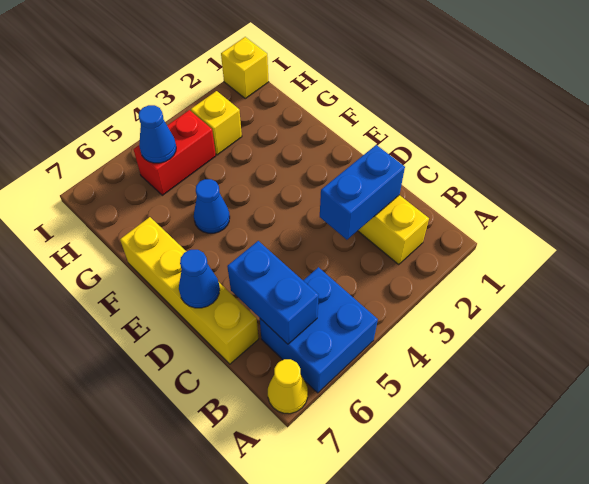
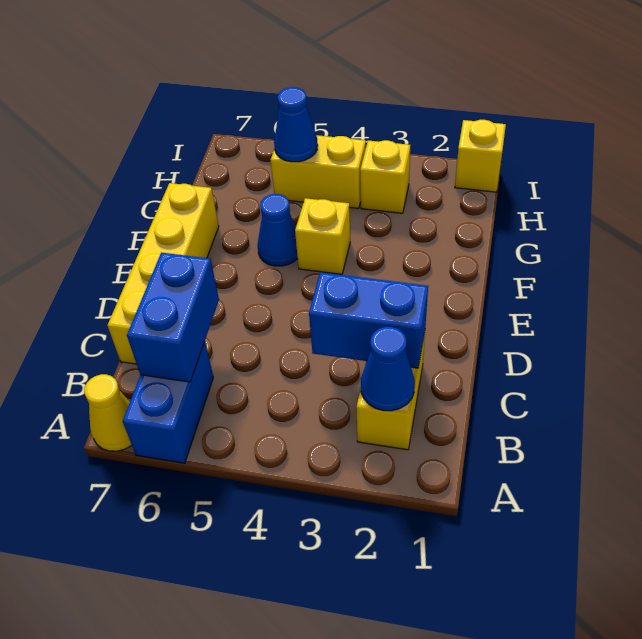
blue 2x2 brick [260,267,378,393] -> blue 1x2 brick [123,342,213,463]
blue 1x1 cone [179,250,220,308] -> blue 1x1 cone moved to [361,327,415,411]
none -> yellow 1x1 brick [295,198,350,274]
red 1x2 brick [133,110,216,195] -> yellow 1x2 brick [270,135,366,208]

